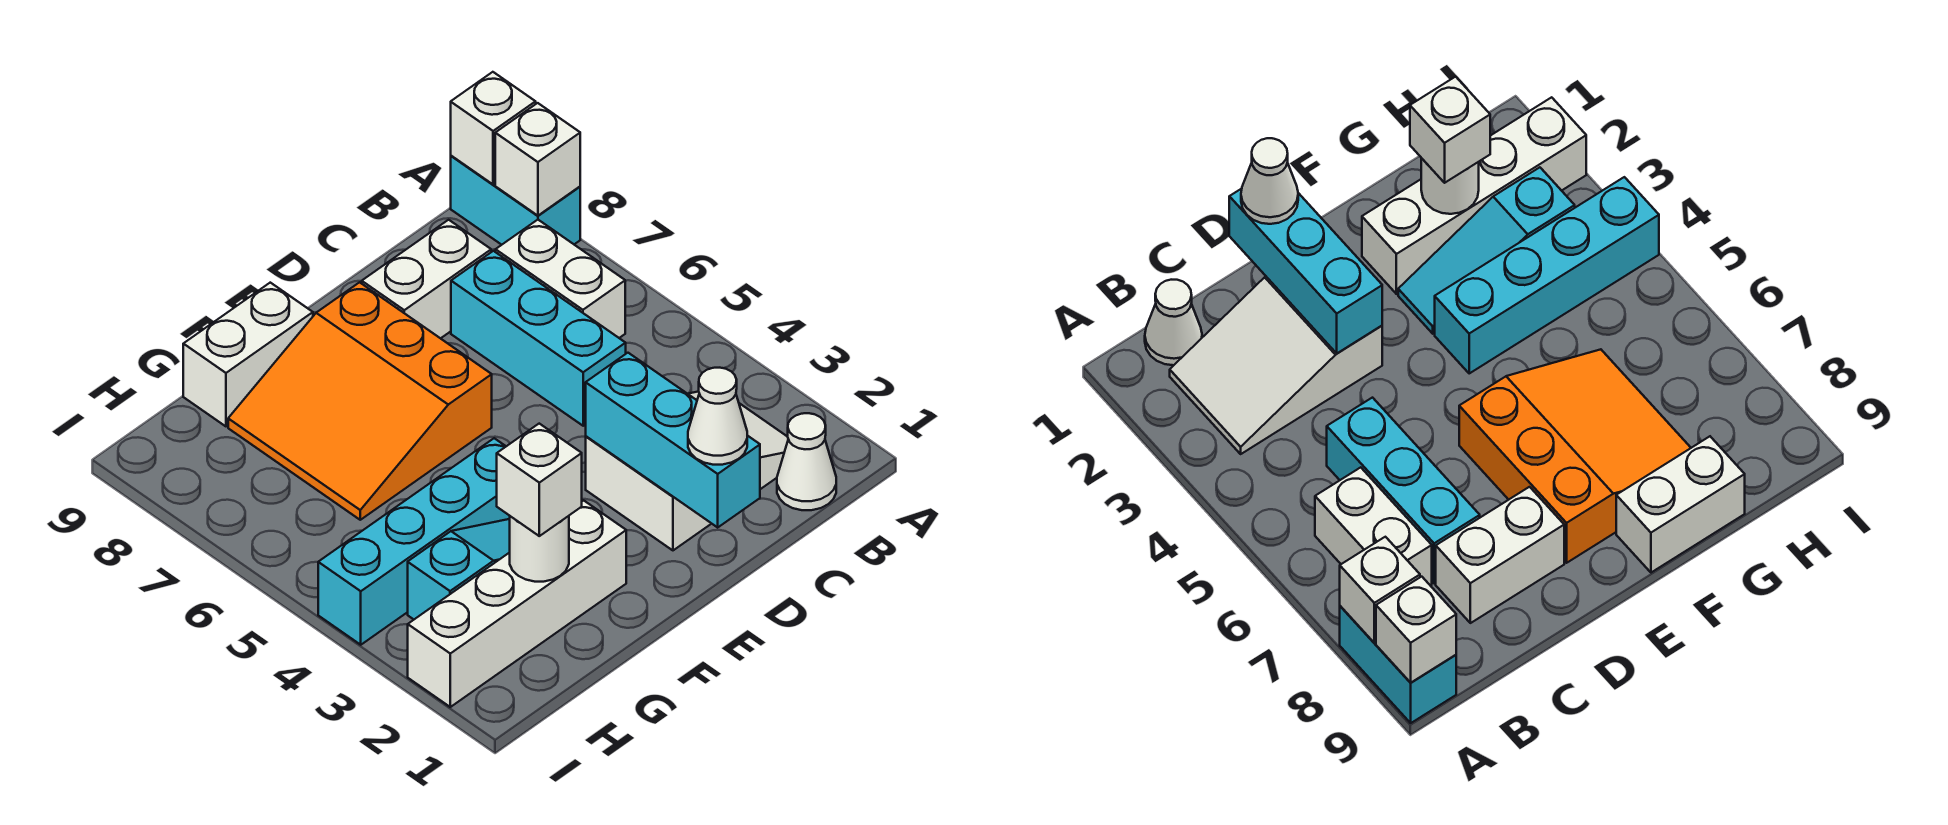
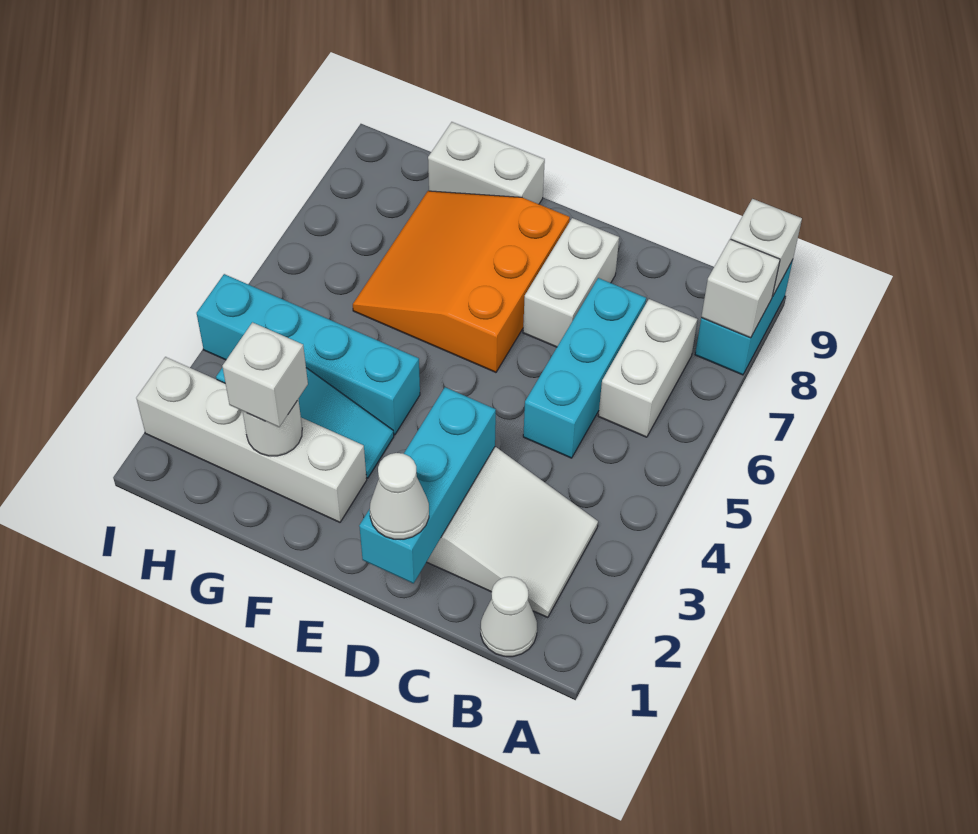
white 1x2 brick [362,220,491,338] -> white 1x2 brick turned to [523,218,619,347]

